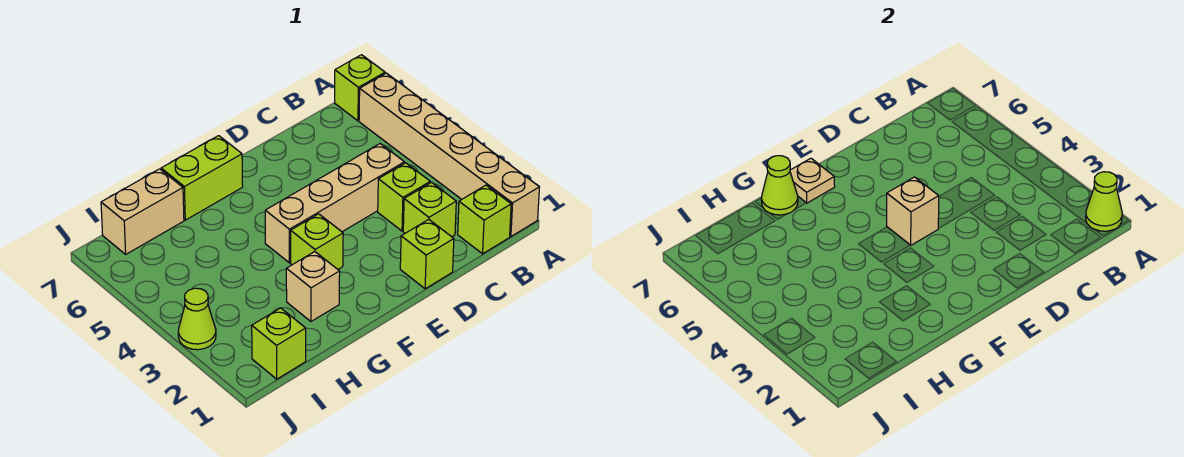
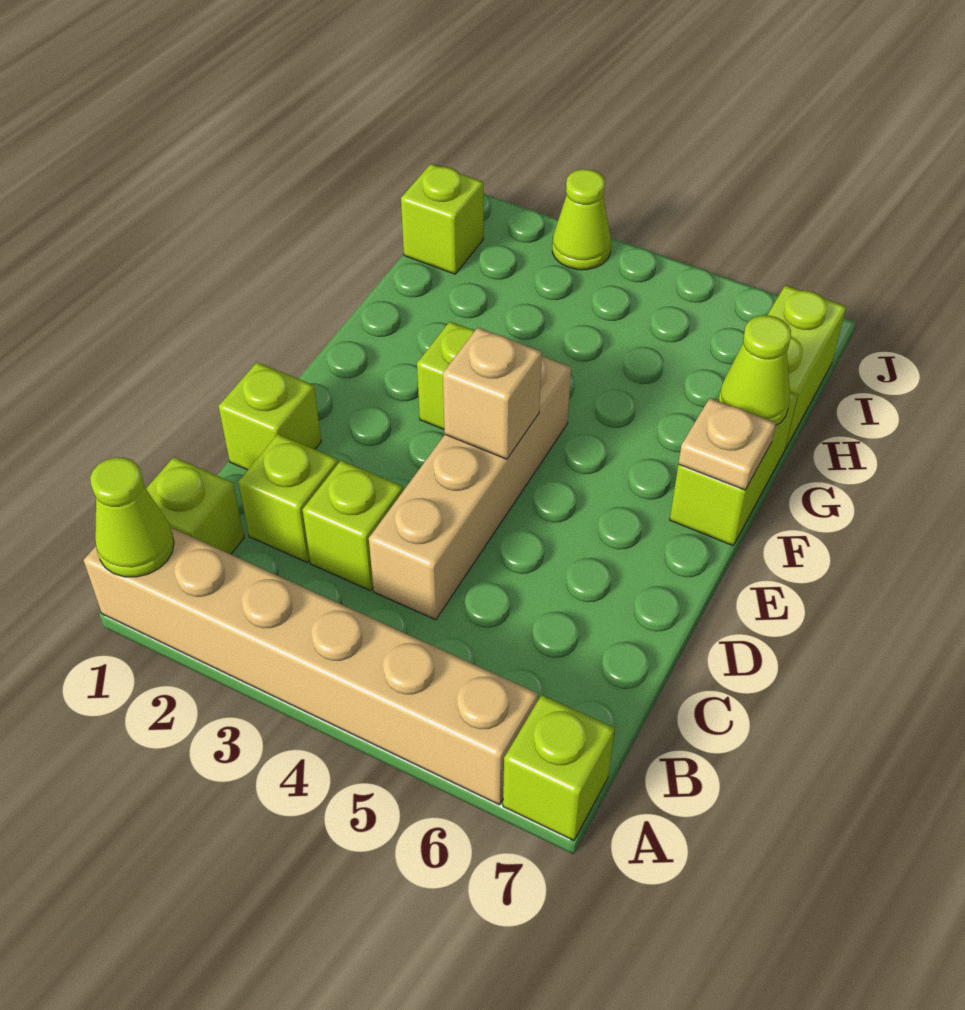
tan 1x1 brick [286,252,340,321] -> none
tan 1x2 brick [101,169,184,254] -> lime 1x2 brick [768,285,846,449]

